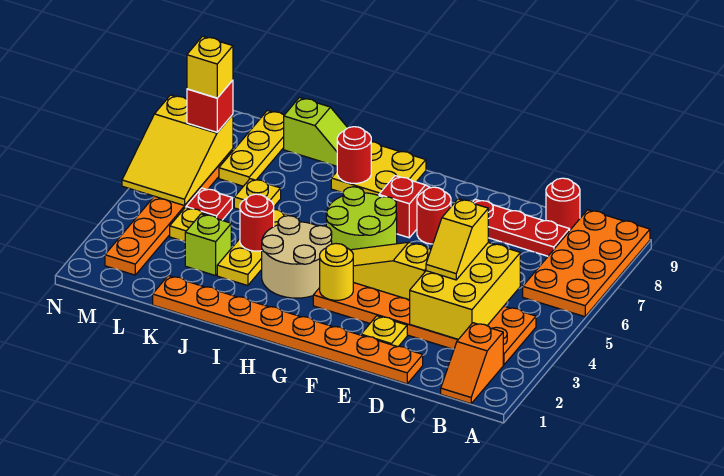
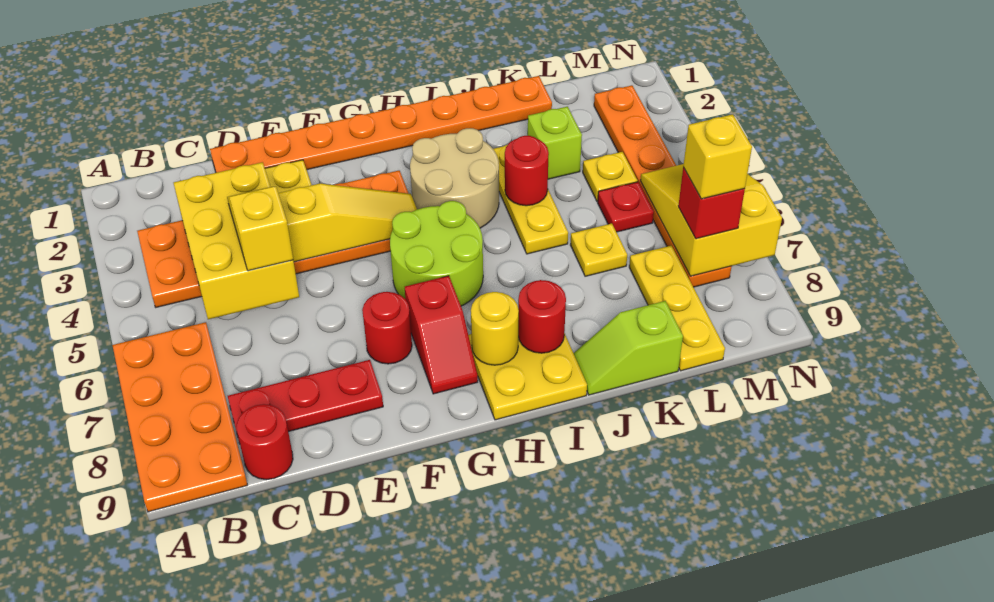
orange 1x2 slope [441,323,503,404] -> none
yellow 1x1 round brick [320,244,353,300] -> yellow 1x1 round brick moved to [471,292,519,365]

